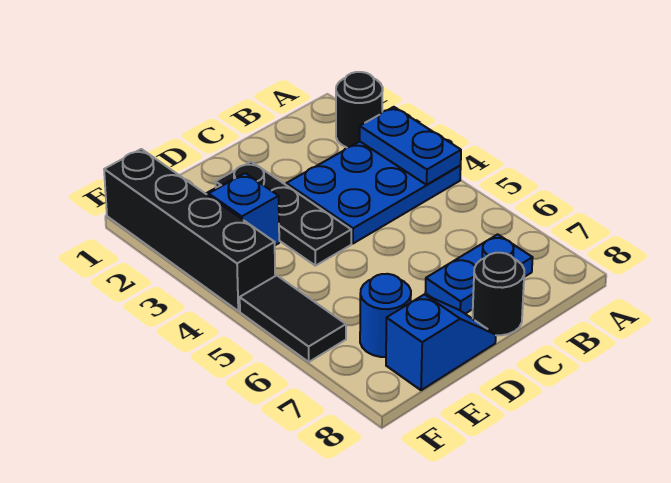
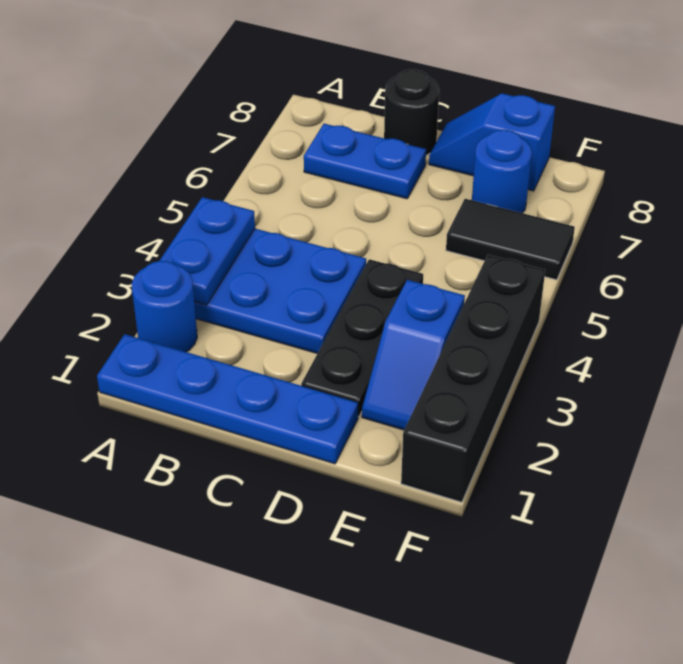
none -> blue 1x4 plate [97,334,358,464]
black 1x1 round brick [336,72,383,148] -> blue 1x1 round brick [132,261,197,352]
black 1x2 tile [240,275,346,362] -> black 1x2 tile turned to [446,199,575,280]

